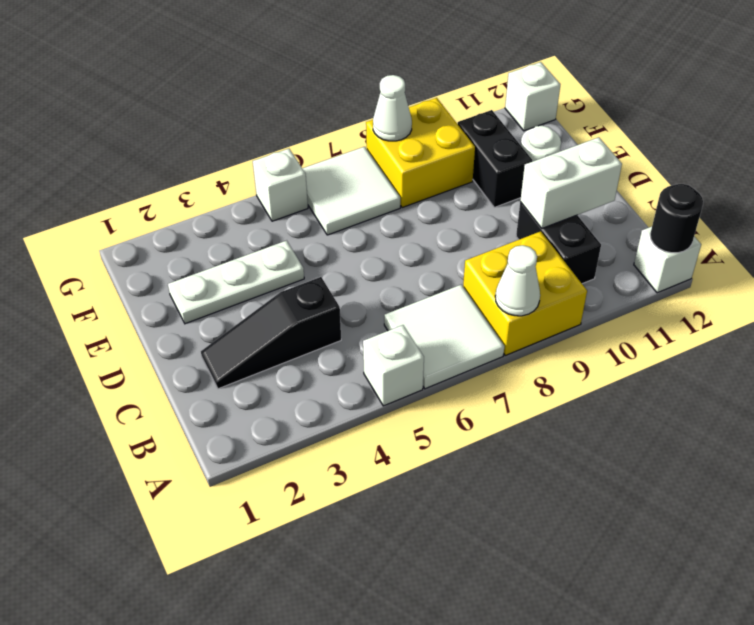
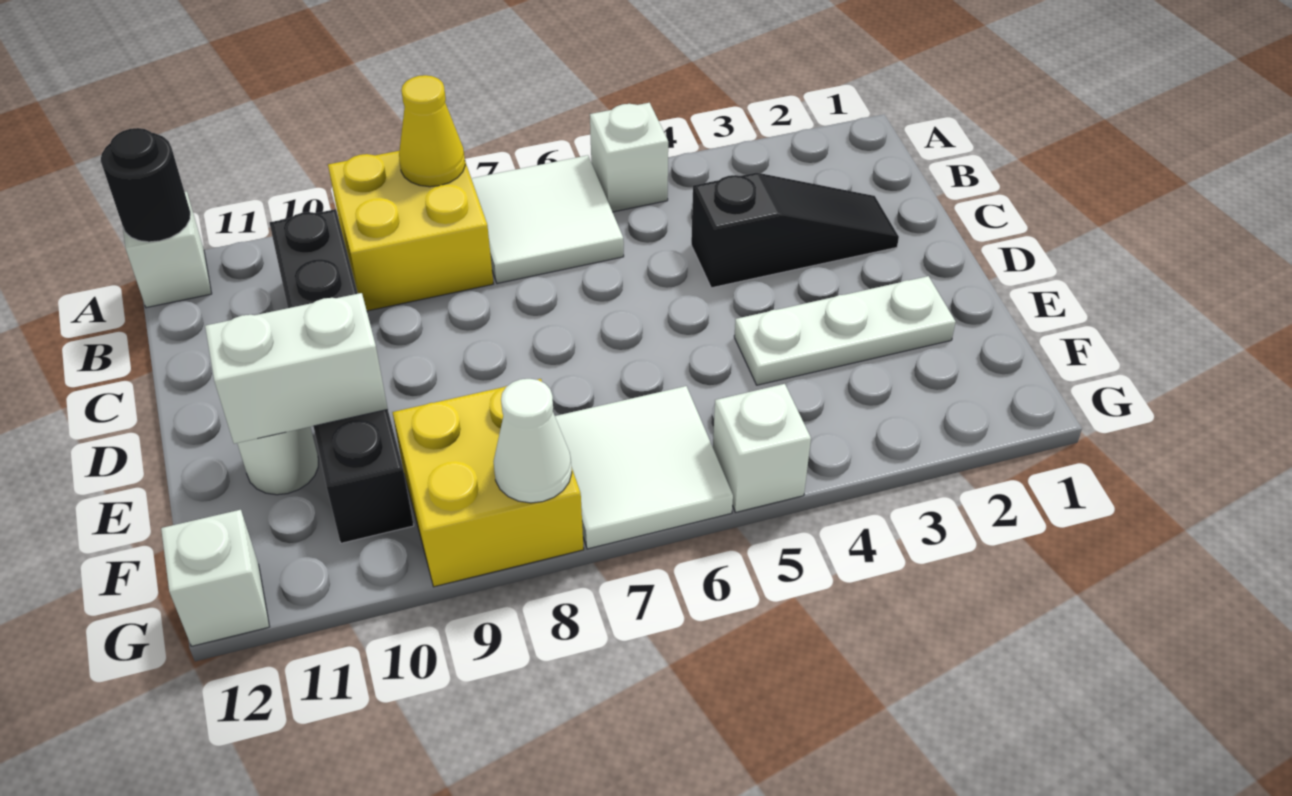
white 1x1 cone [495,245,540,316] -> yellow 1x1 cone [399,75,465,187]
white 1x2 brick [520,137,622,228] -> white 1x2 brick moved to [205,293,388,444]

